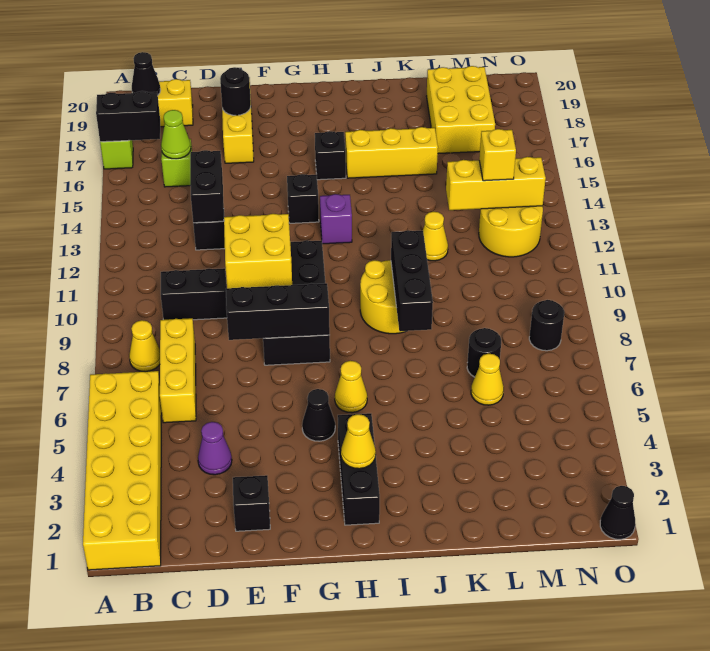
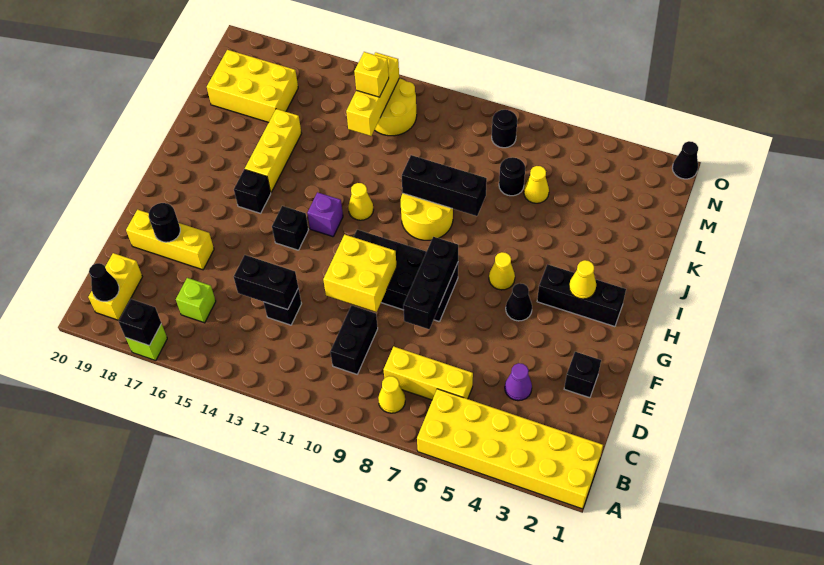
black 1x2 brick [96,91,160,142] -> black 1x1 brick [119,299,161,346]
lime 1x1 cone [161,110,191,159] -> none
yellow 1x1 cone [423,212,448,261] -> yellow 1x1 cone moved to [348,183,374,220]

